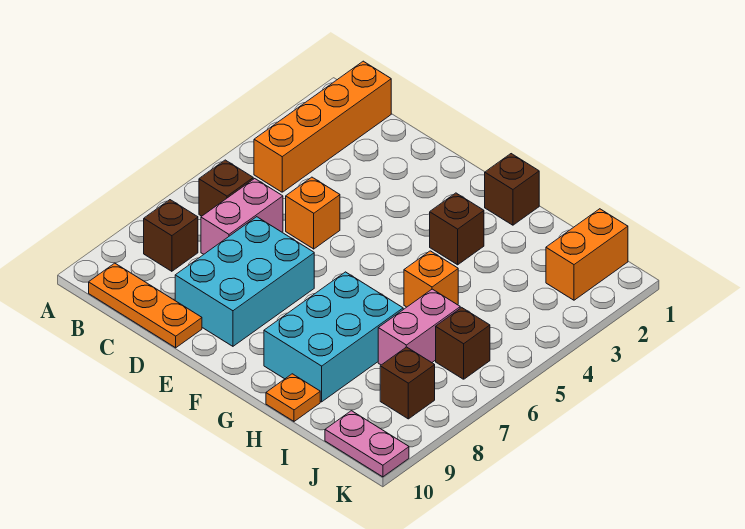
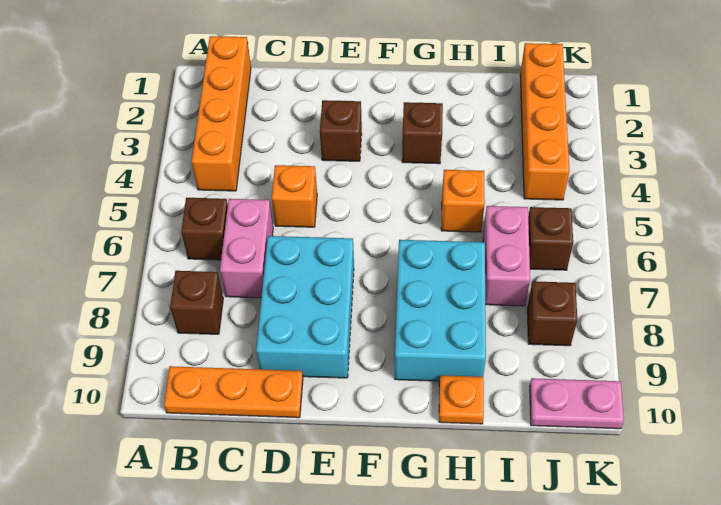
brown 1x1 brick [485,154,539,225] -> brown 1x1 brick moved to [320,100,362,161]
orange 1x2 brick [546,209,628,300] -> orange 1x4 brick [520,43,569,200]

